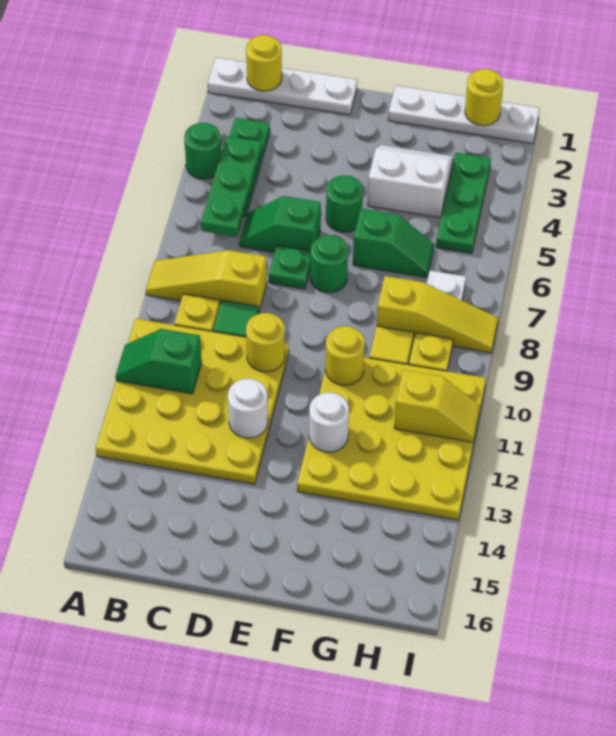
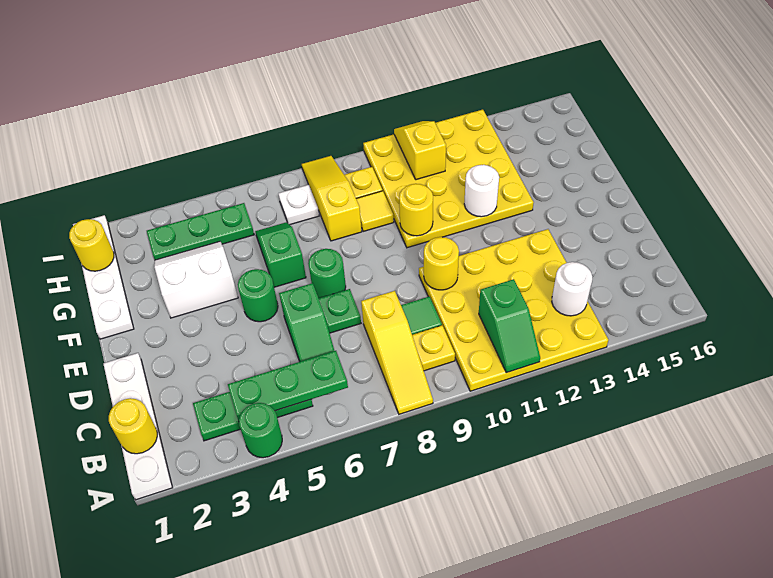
white 1x1 round brick [228,379,268,438] -> white 1x1 round brick moved to [552,262,592,316]
white 2x2 slope [367,145,453,218] -> white 2x2 slope turned to [154,242,238,318]

